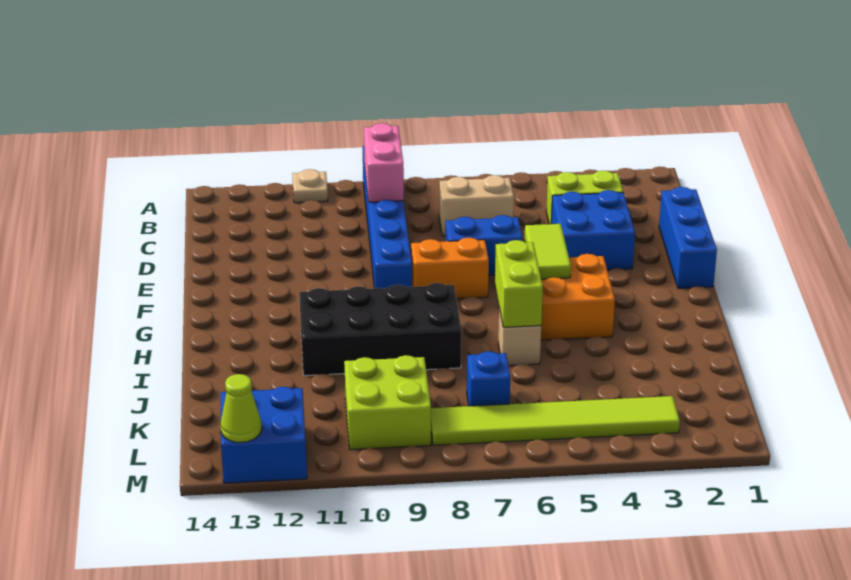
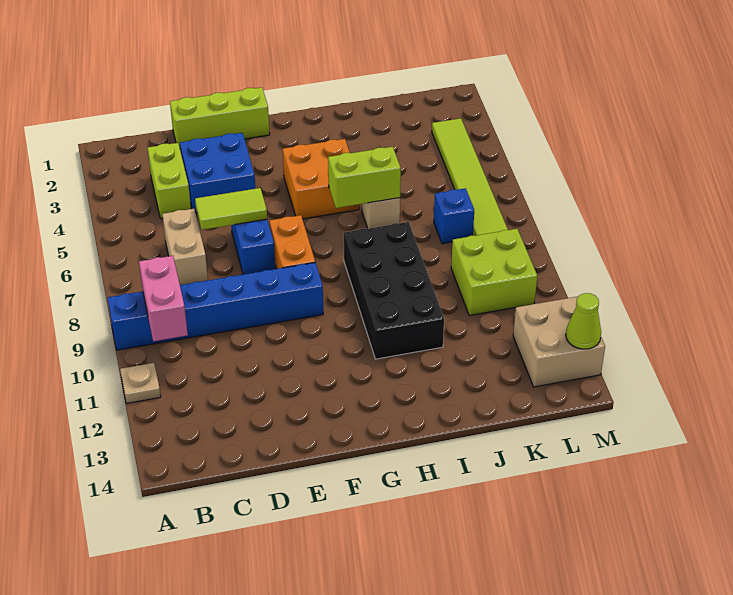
pink 1x2 brick [364,123,404,202] -> pink 1x2 brick turned to [139,256,188,341]
blue 1x3 brick [659,187,717,288] -> lime 1x3 brick [170,87,270,148]
lime 1x2 tile [525,224,571,279] -> lime 1x2 tile moved to [195,188,267,230]
blue 2x2 brick [221,387,307,483] -> tan 2x2 brick [513,296,605,387]

